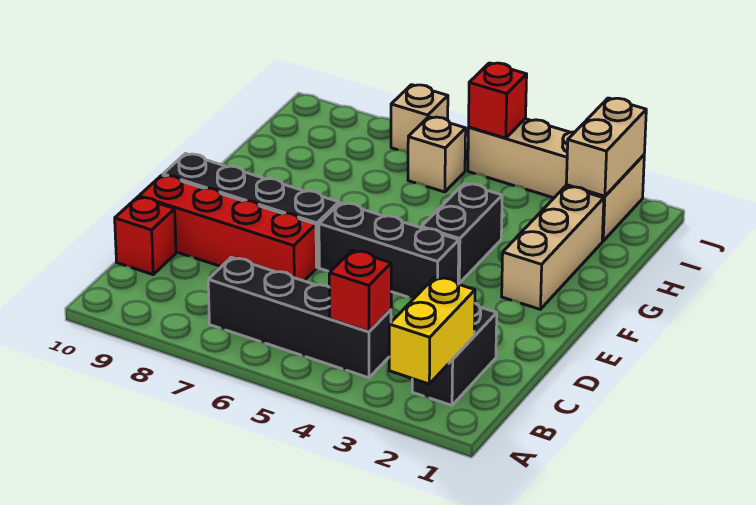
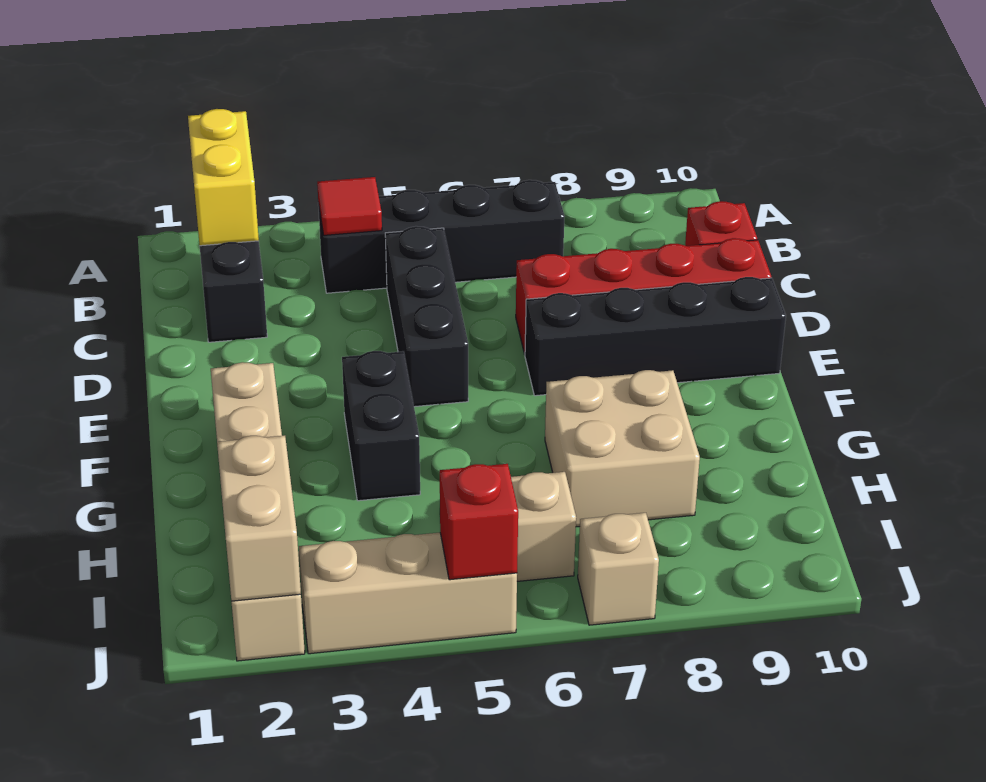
red 1x1 brick [329,250,391,332] -> red 1x1 tile [317,177,382,235]
black 1x3 brick [319,203,459,298] -> black 1x3 brick turned to [385,226,468,407]
none -> tan 2x2 brick [545,370,700,527]

